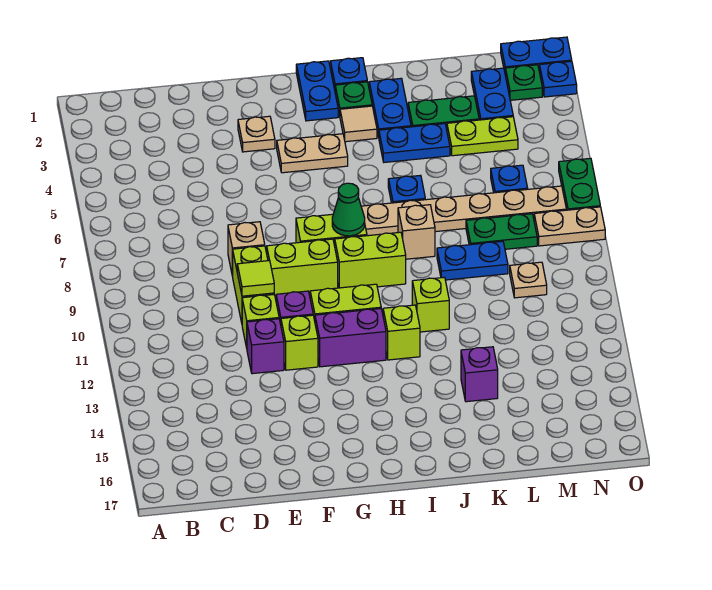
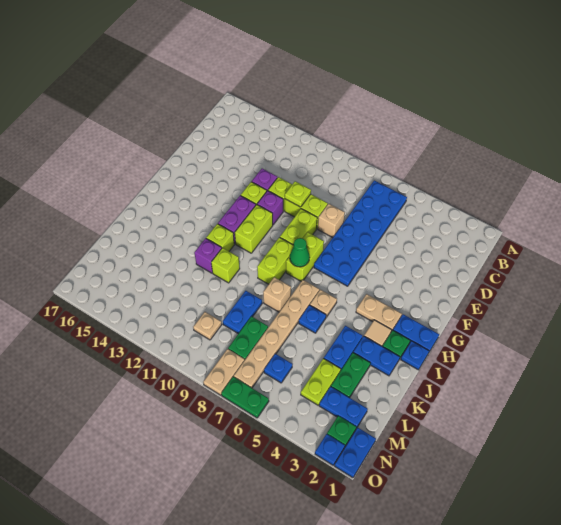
none -> blue 2x6 plate [314,180,407,286]
lime 1x1 tile [237,261,274,296] -> lime 1x1 plate [285,181,311,207]
tan 1x1 plate [238,116,275,152] -> tan 1x1 plate moved to [310,290,337,317]
tan 1x2 plate [277,134,348,173] -> tan 1x2 plate turned to [356,294,402,330]
purple 1x1 brick [461,347,498,402] -> purple 1x1 brick moved to [194,238,222,273]

